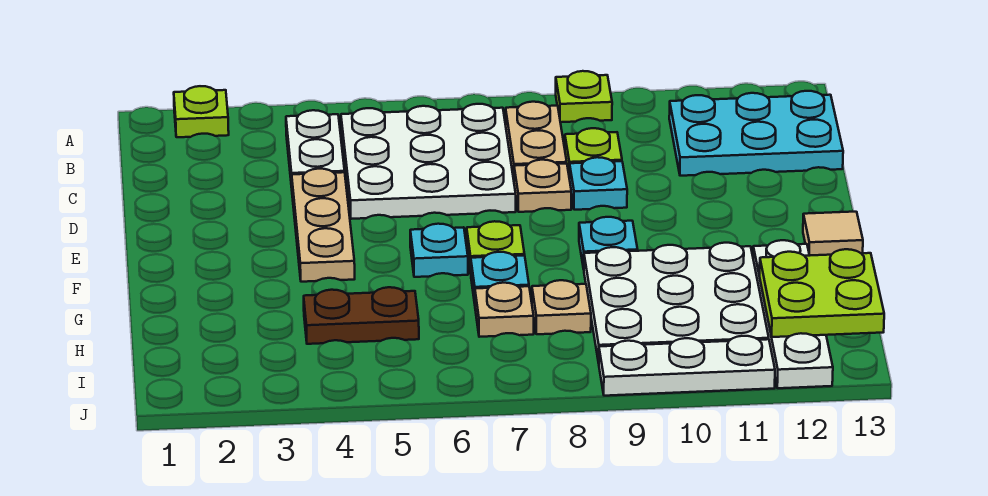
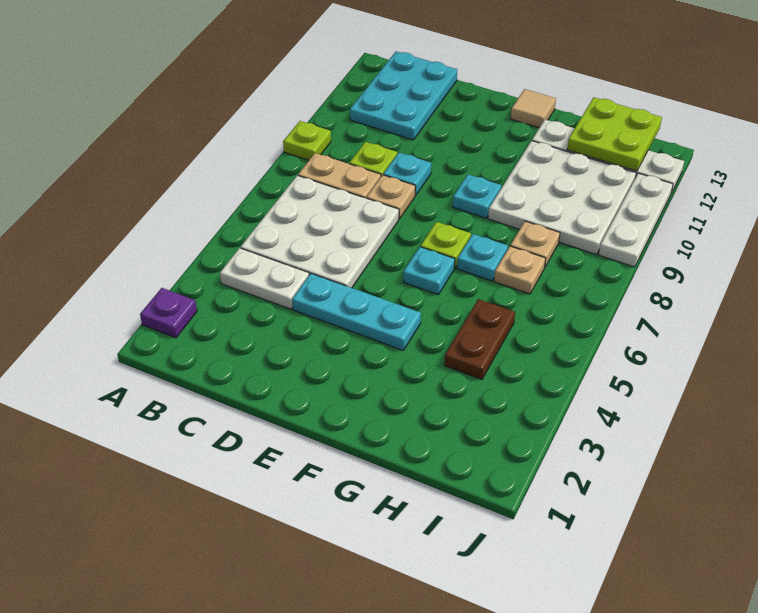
lime 1x1 plate [174,86,229,137] -> purple 1x1 plate [140,288,197,338]
tan 1x3 plate [292,169,355,282] -> cyan 1x3 plate [292,274,421,350]

